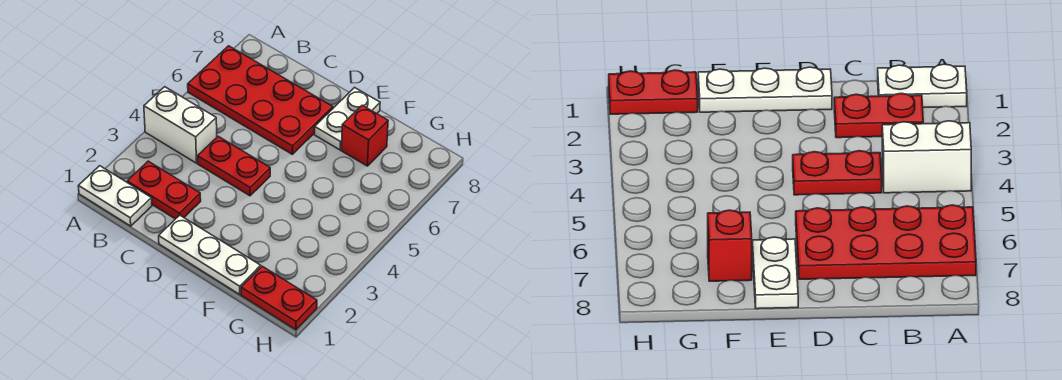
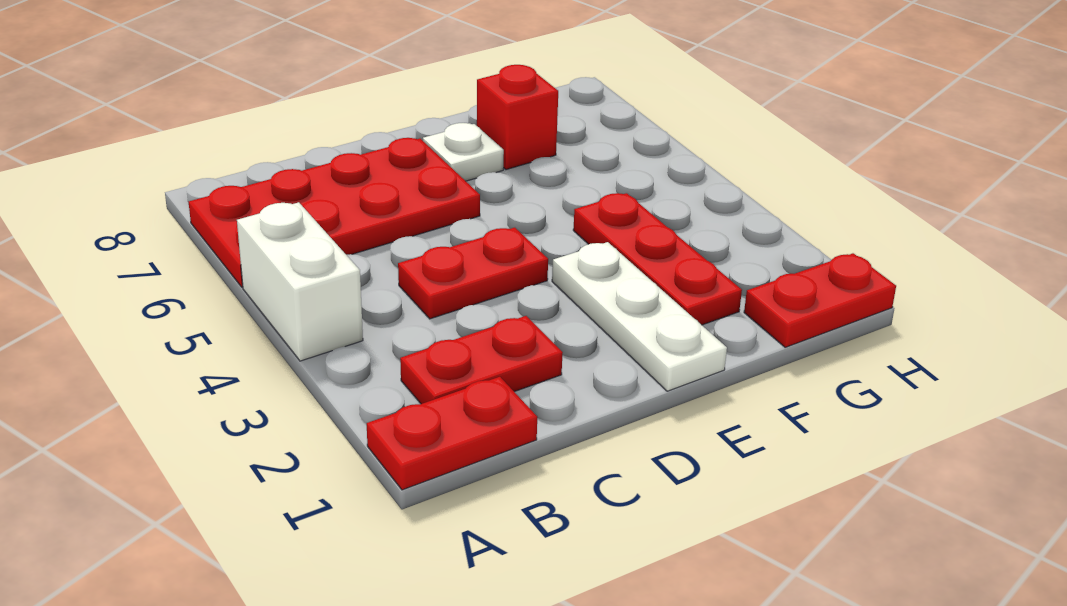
white 1x2 plate [78,166,152,226] -> red 1x2 plate [367,377,537,490]
white 1x2 brick [144,87,217,163] -> white 1x2 brick turned to [237,202,363,361]
white 1x3 plate [159,215,261,294] -> white 1x3 plate turned to [552,242,727,391]
white 1x2 plate [314,88,380,150] -> white 1x1 plate [423,123,504,181]
none -> red 1x3 plate [573,193,742,325]

